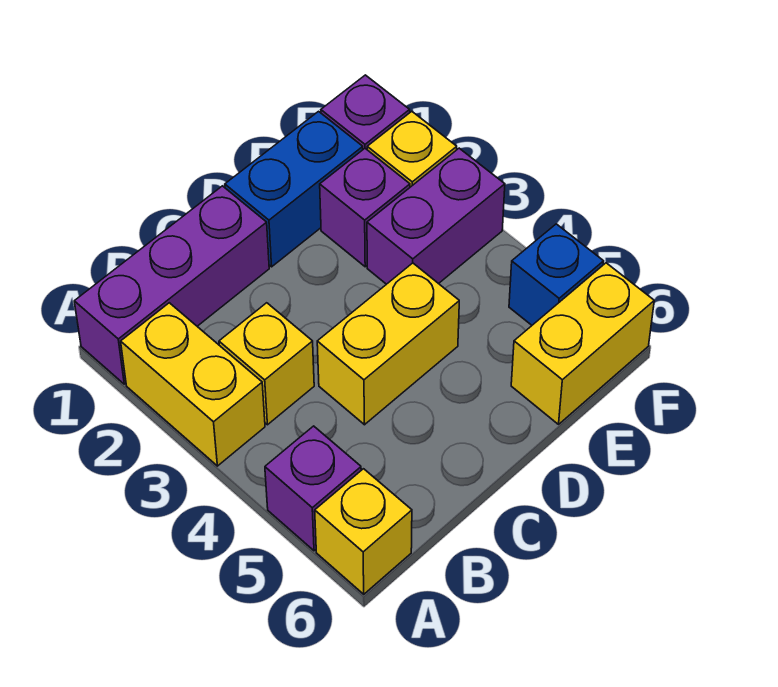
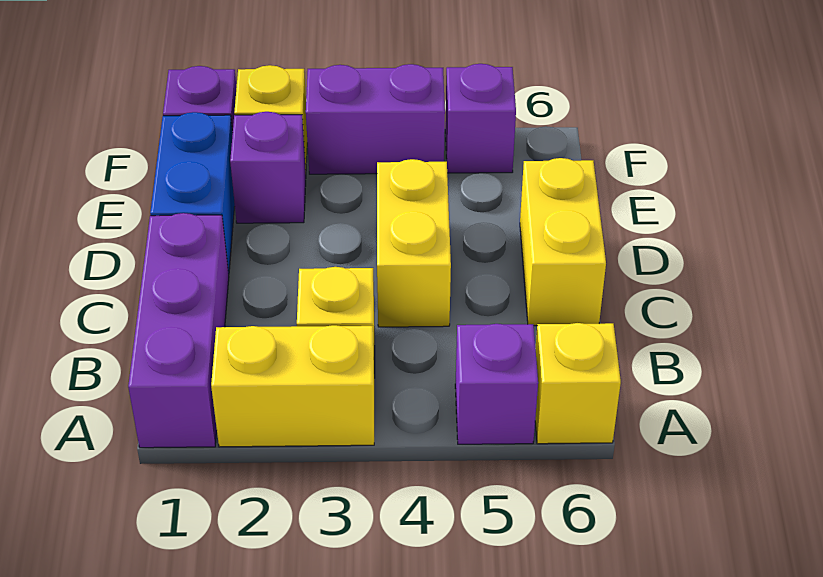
purple 1x2 brick [367,148,505,284] -> purple 1x2 brick turned to [306,64,445,174]
yellow 1x2 brick [511,263,654,424] -> yellow 1x2 brick moved to [520,158,606,326]
blue 1x1 brick [509,224,604,325] -> purple 1x1 brick [445,64,516,173]

